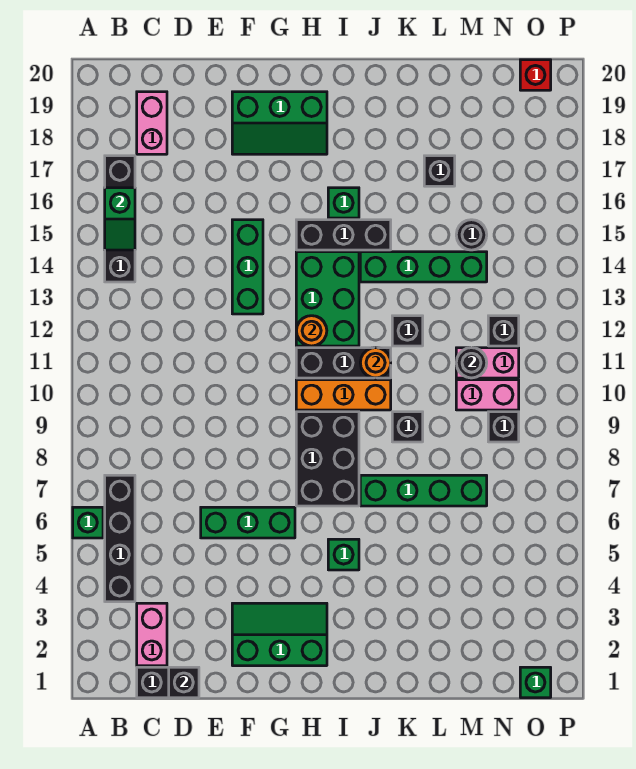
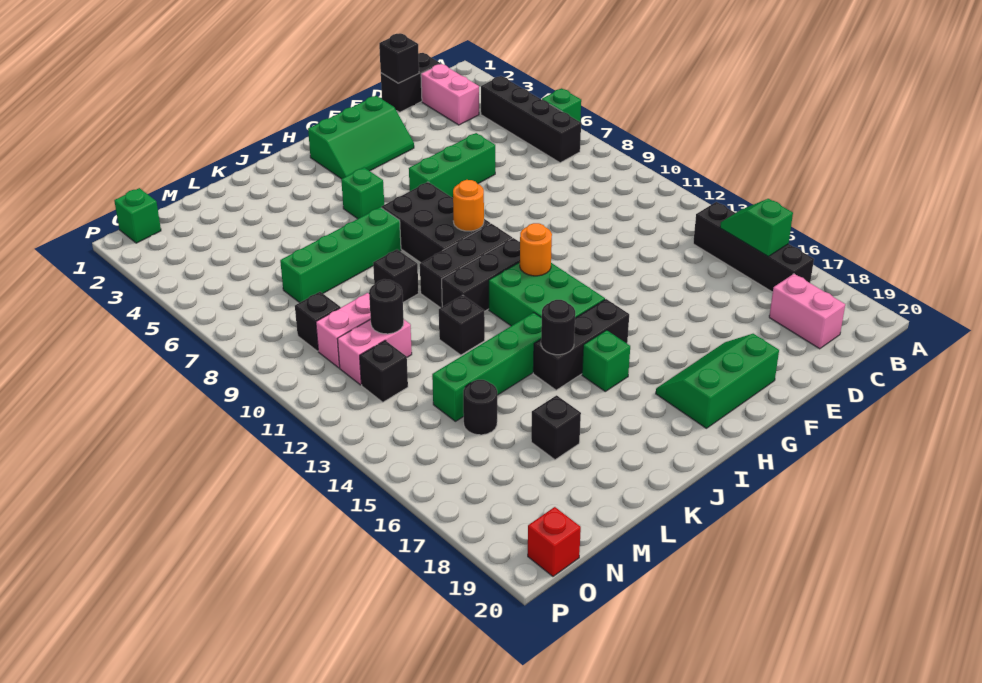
green 1x3 brick [232,220,263,314] -> none
orange 1x3 brick [296,380,391,410] -> black 1x3 brick [420,224,512,308]
orange 1x1 round brick [360,348,391,378] -> orange 1x1 round brick moved to [453,180,484,231]
none -> black 1x1 round brick [541,300,575,355]

